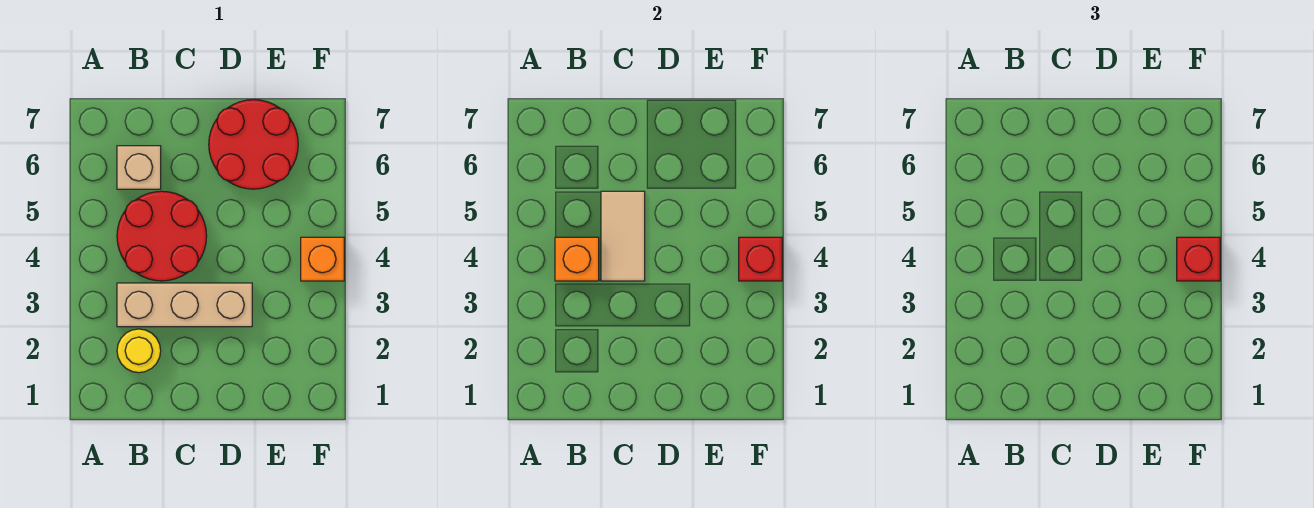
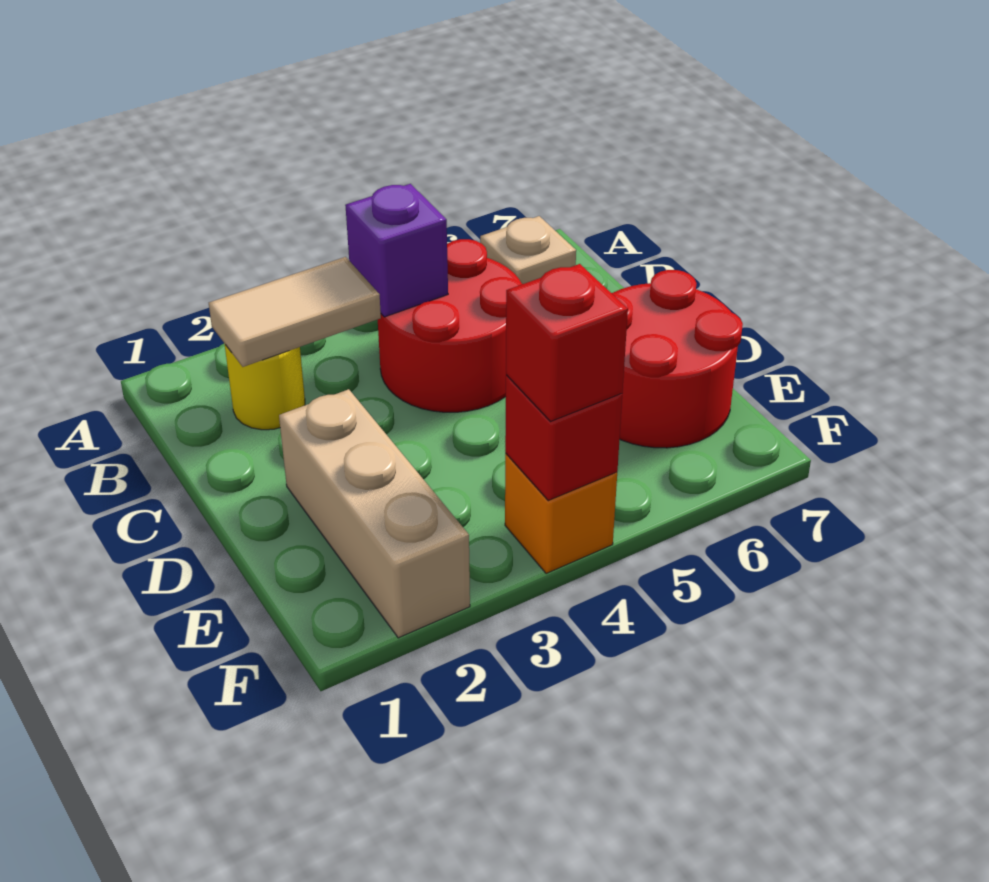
tan 1x3 brick [117,283,252,327] -> tan 1x3 brick moved to [279,389,470,638]
orange 1x1 brick [555,237,599,281] -> purple 1x1 brick [345,184,448,317]
tan 1x2 tile [601,191,645,281] -> tan 1x2 tile moved to [209,257,381,367]

